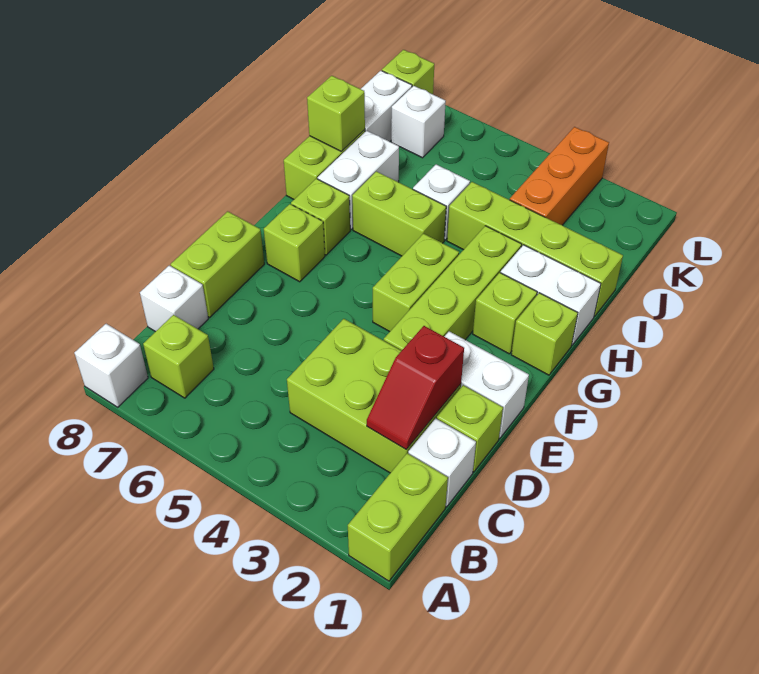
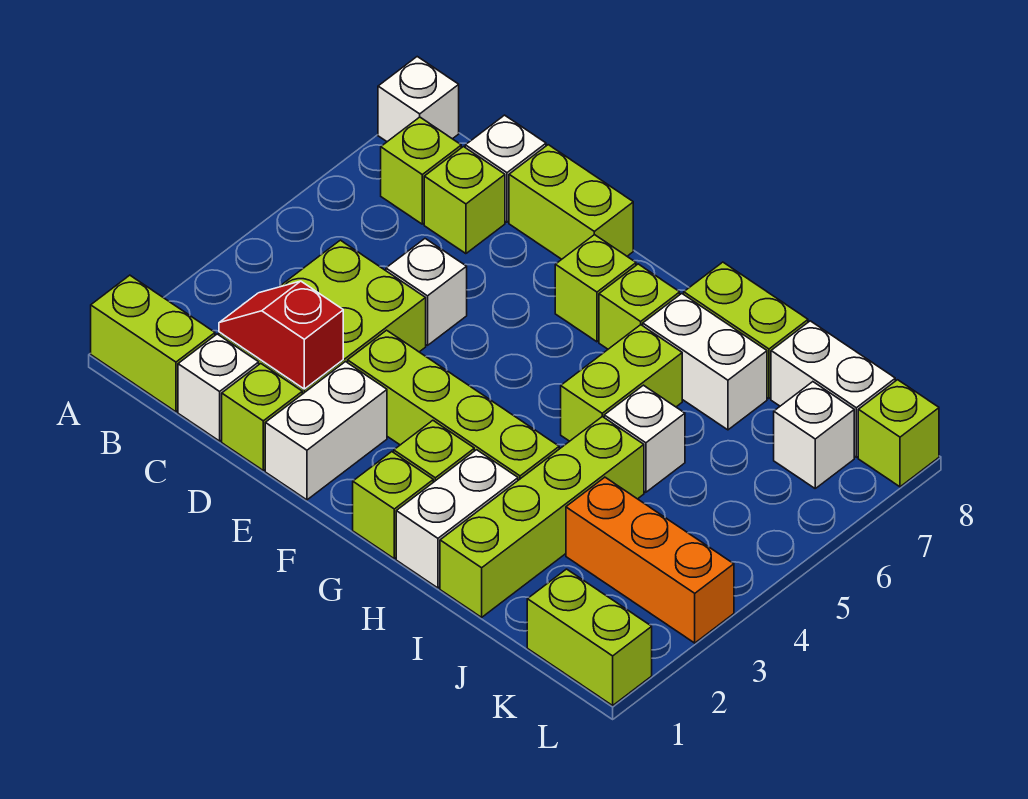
none -> white 1x1 brick [386,239,467,345]
lime 1x2 brick [373,234,459,332] -> lime 1x2 brick moved to [527,569,652,705]
lime 1x1 brick [307,76,365,152] -> lime 1x1 brick moved to [424,147,505,254]

